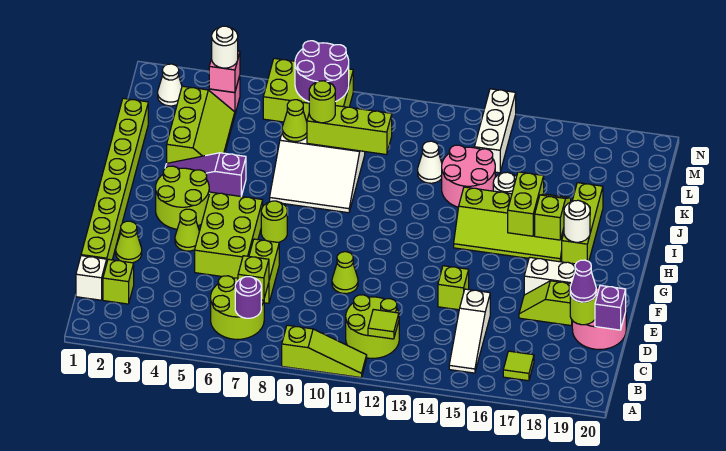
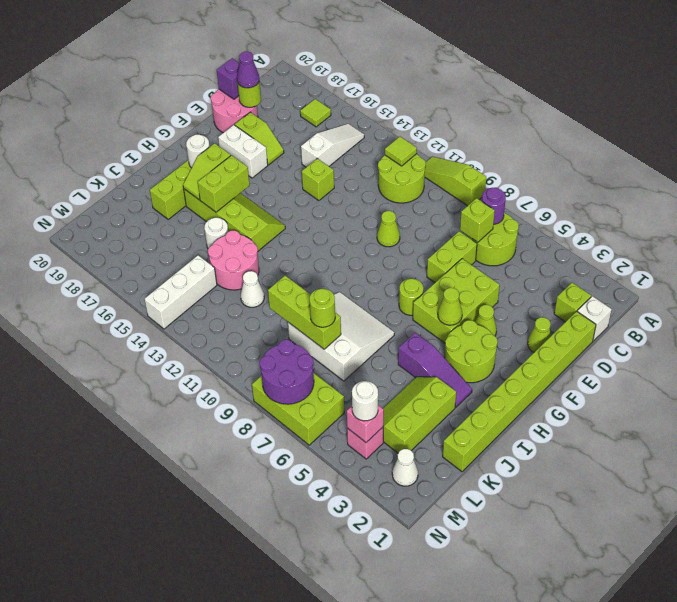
lime 1x1 cone [282,100,307,142] -> lime 1x1 cone moved to [438,288,462,325]

